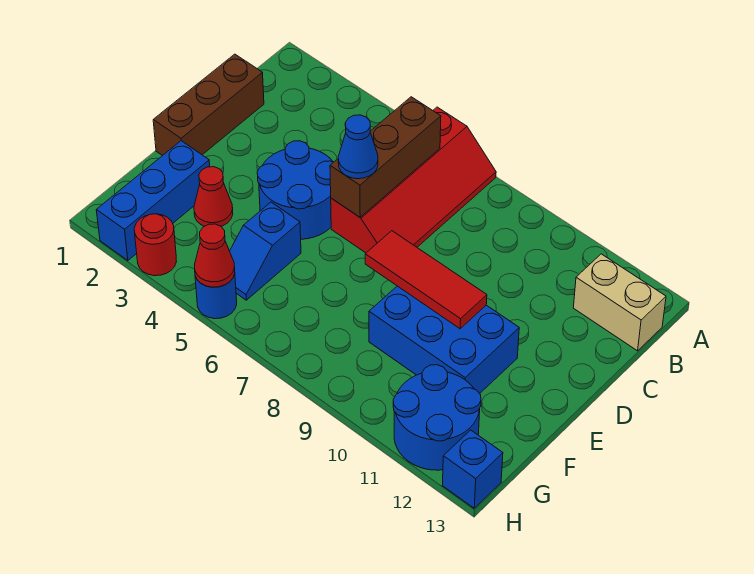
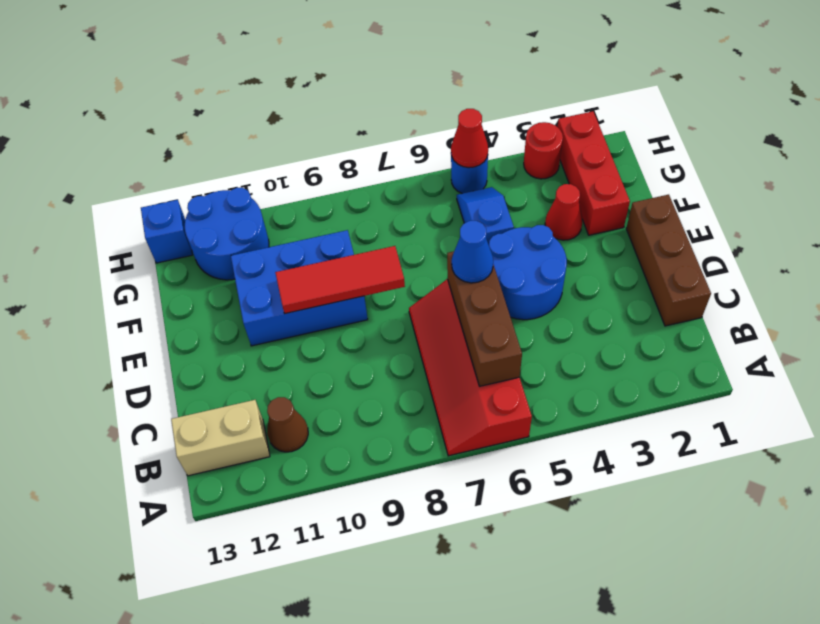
none -> brown 1x1 cone [267,397,308,452]
blue 1x3 brick [96,141,210,260] -> red 1x3 brick [558,111,630,235]

